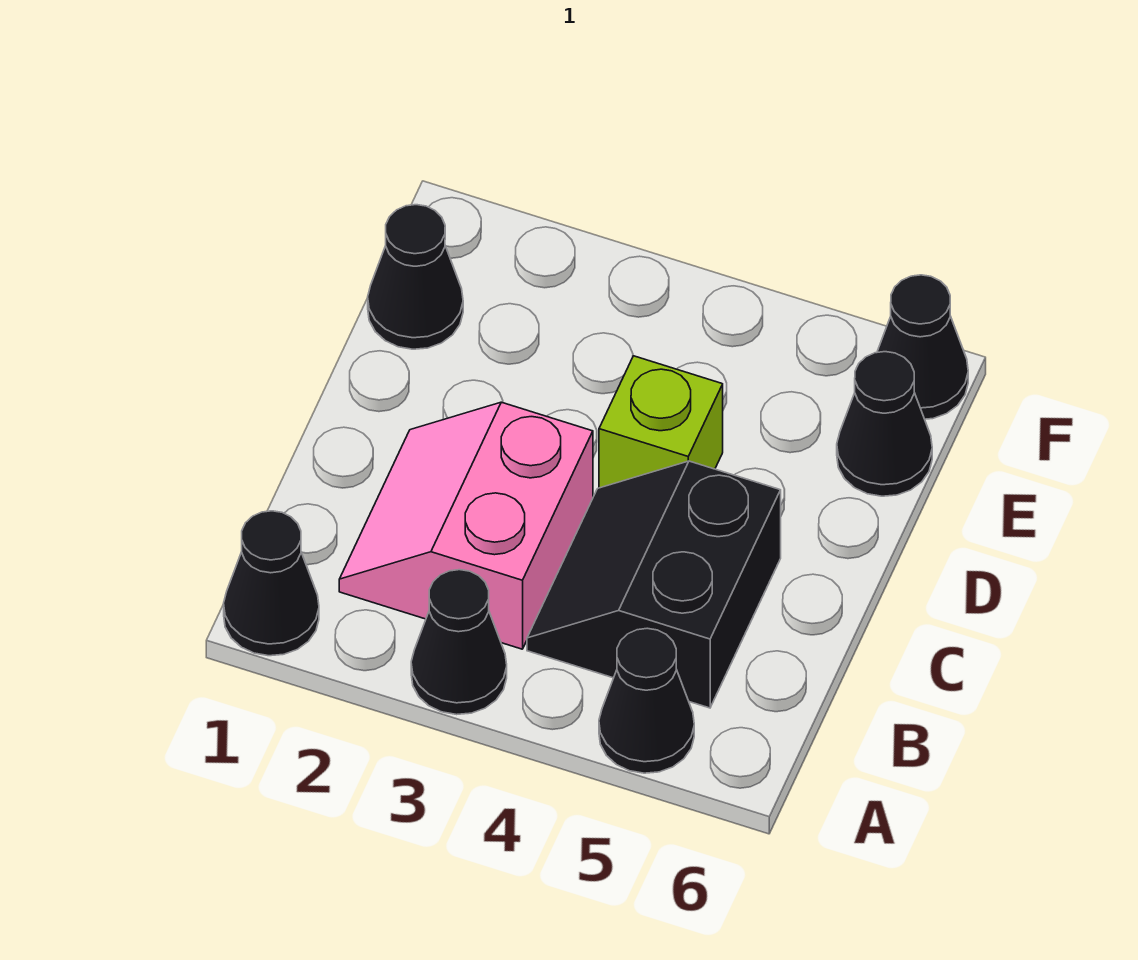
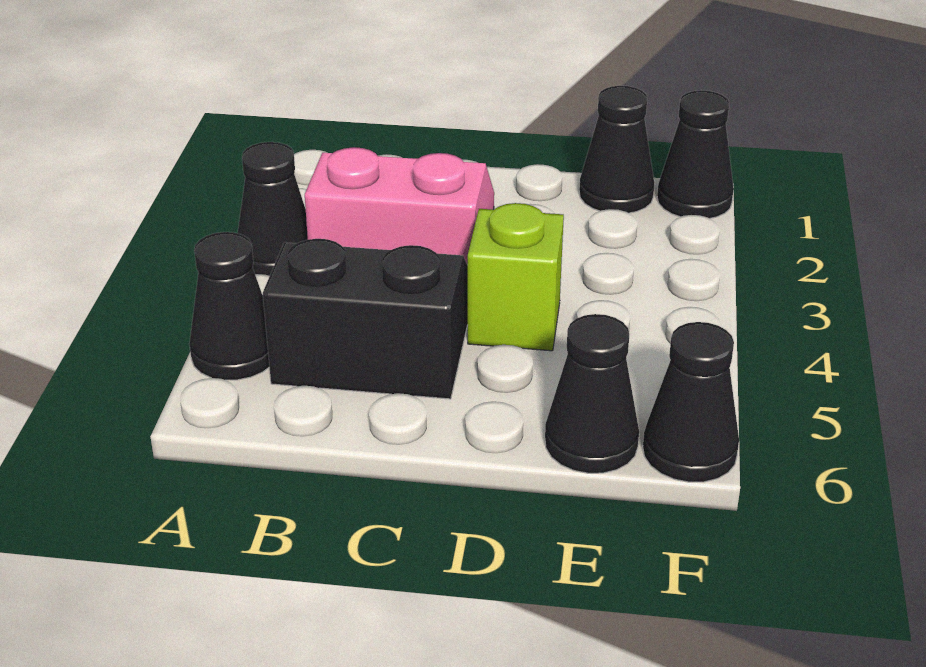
black 1x1 cone [224,511,319,656] -> black 1x1 cone moved to [657,90,734,218]

